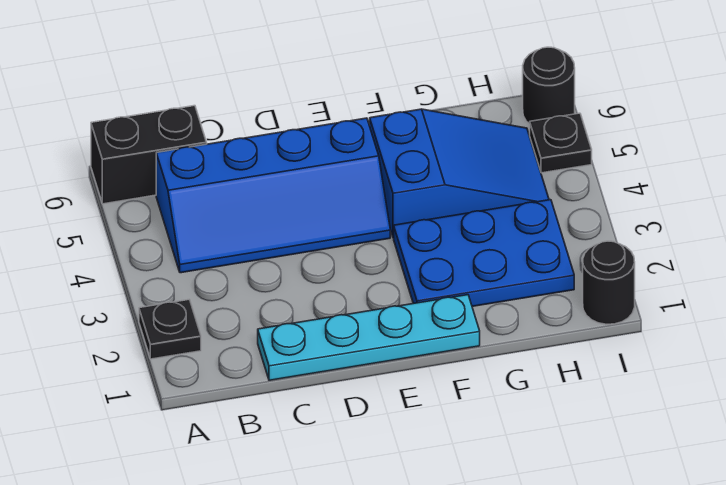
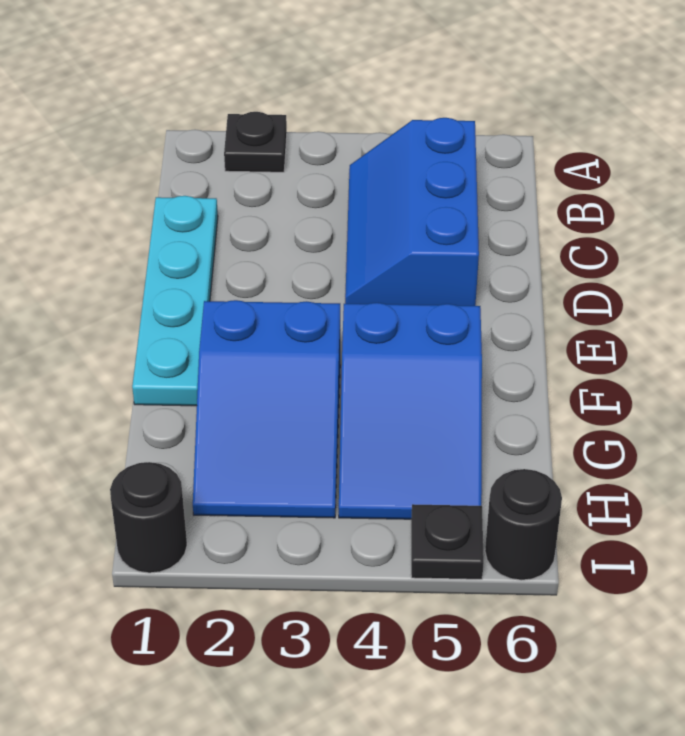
black 1x2 brick [91,106,207,204] -> none
blue 2x4 slope [156,118,390,273] -> blue 2x3 slope [345,118,479,306]
blue 2x3 plate [394,200,574,306] -> blue 2x3 slope [193,300,340,518]

